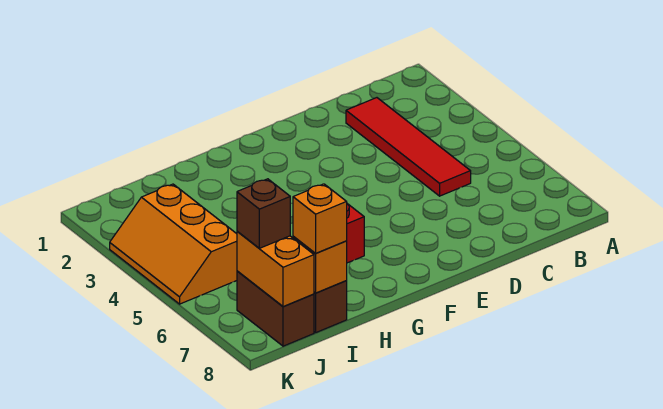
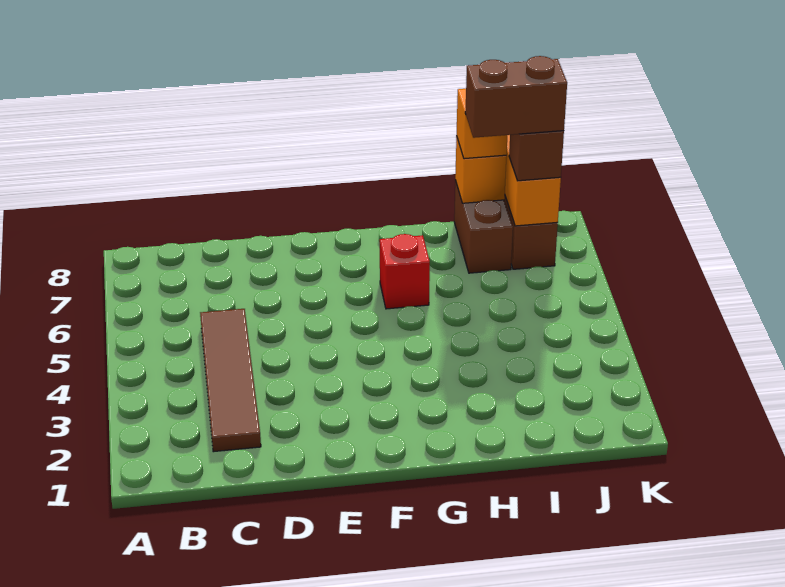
red 1x4 tile [346,98,471,196] -> brown 1x4 tile [200,309,261,452]
none -> brown 1x2 brick [465,56,567,138]
orange 2x3 slope [110,184,237,304] -> none

